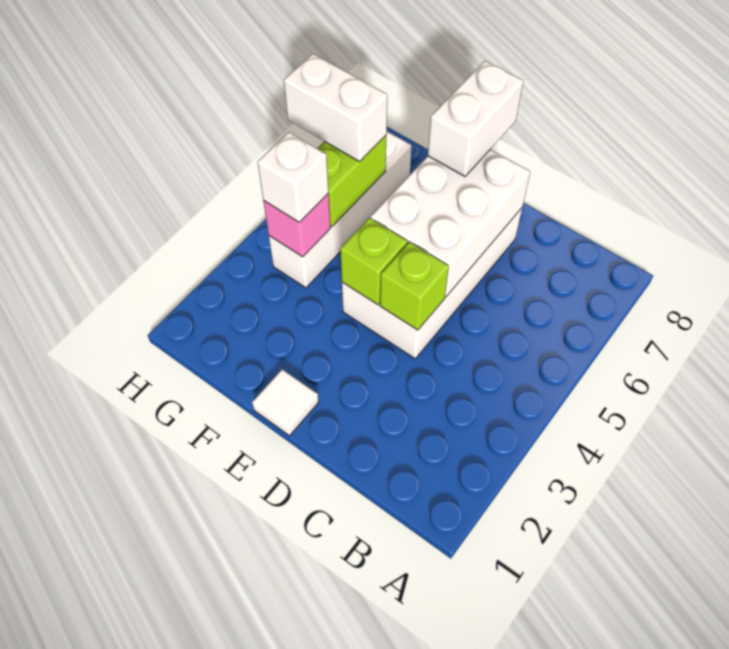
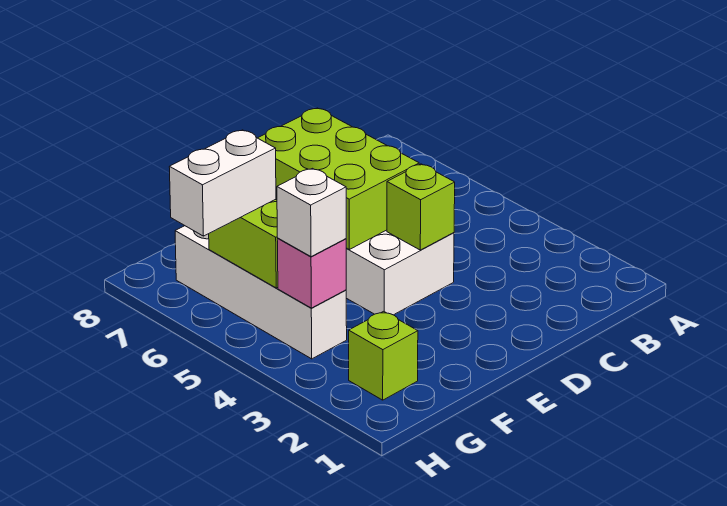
white 2x3 brick [371,149,530,297] -> lime 2x3 brick [258,108,419,249]
white 1x1 tile [252,370,319,436] -> none
lime 1x1 brick [340,218,407,305] -> lime 1x1 brick moved to [349,311,418,400]
white 1x2 brick [428,61,523,176] -> none

